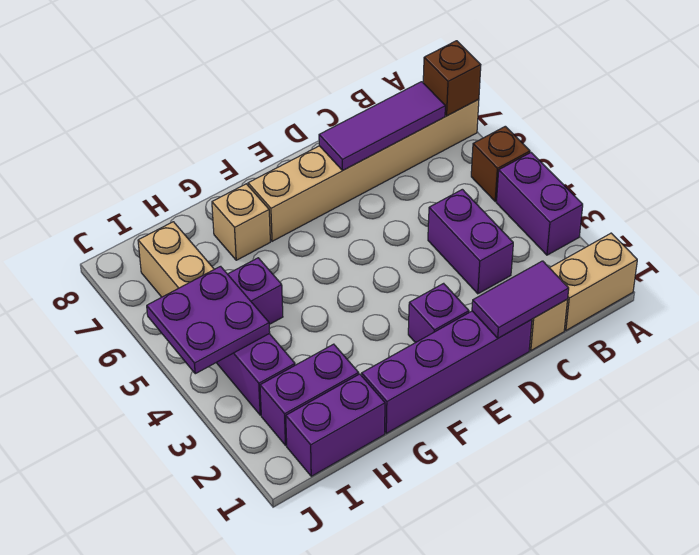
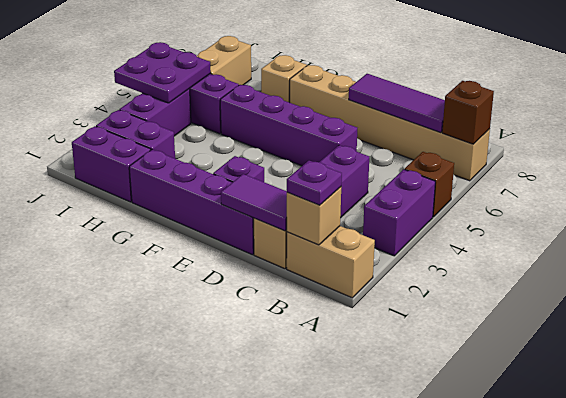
none -> tan 1x1 brick [287,187,341,245]
none -> purple 1x1 plate [287,161,342,205]
none -> purple 1x4 brick [220,85,357,166]

